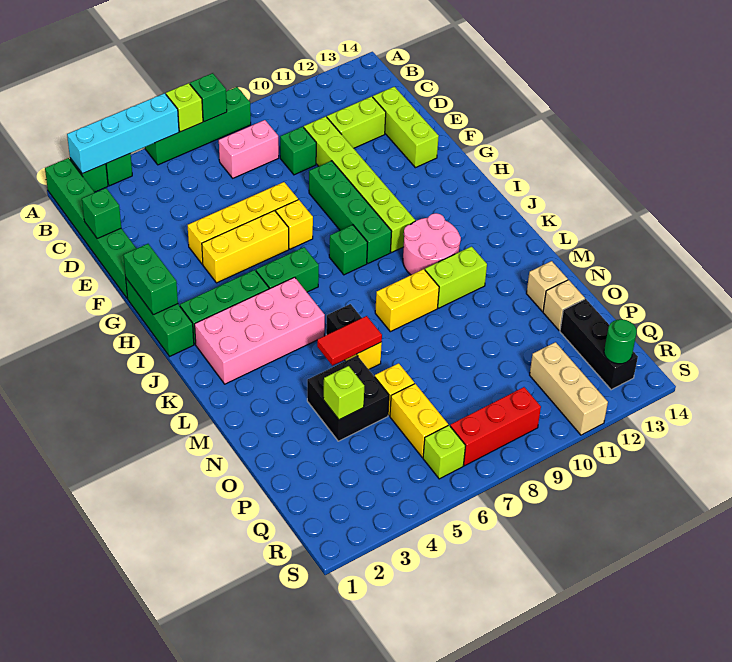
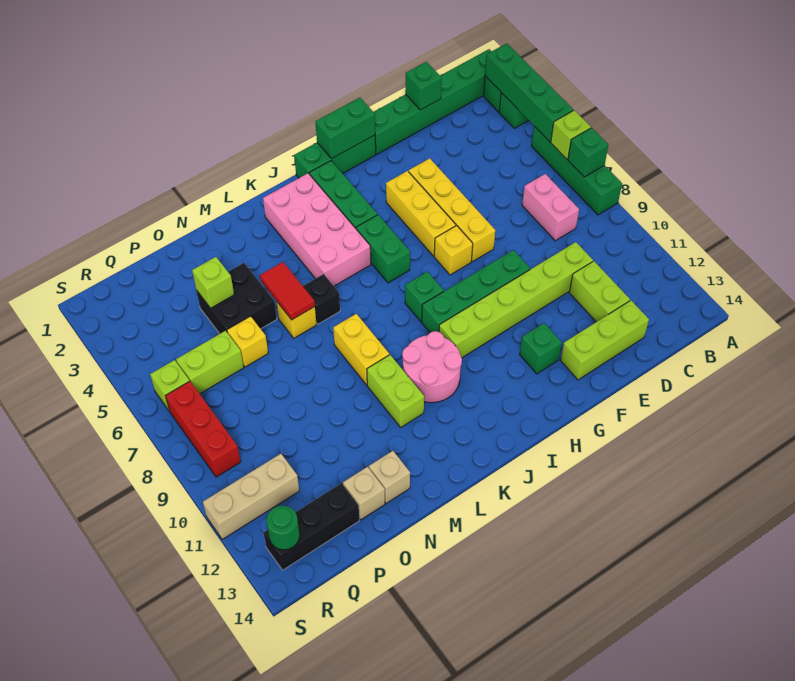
cyan 1x4 brick [67,93,179,174] -> green 1x4 brick [485,43,573,142]
green 1x1 brick [280,127,316,175] -> green 1x1 brick moved to [520,323,562,374]
yellow 1x2 brick [390,384,448,457] -> lime 1x2 brick [176,331,244,394]

